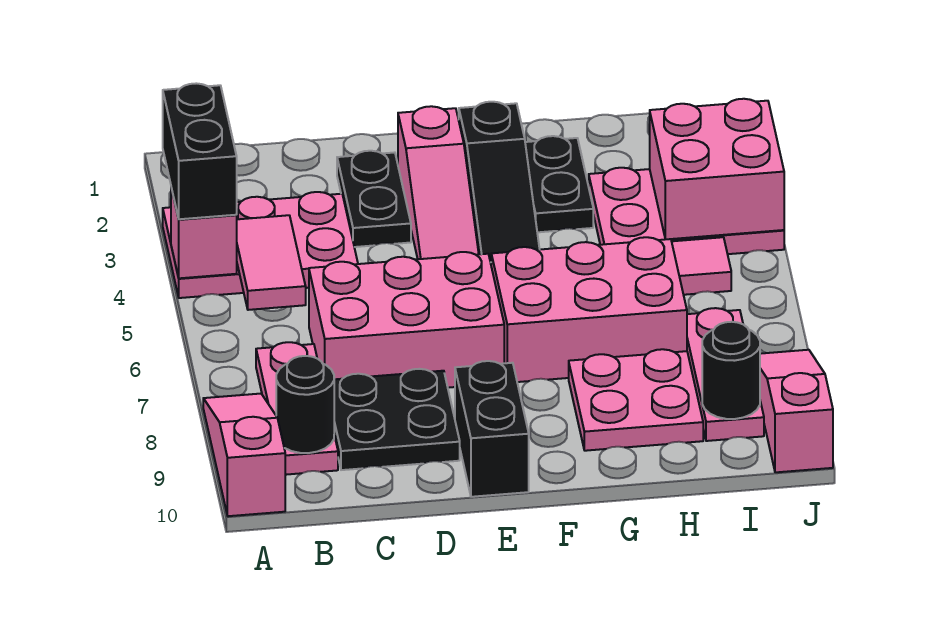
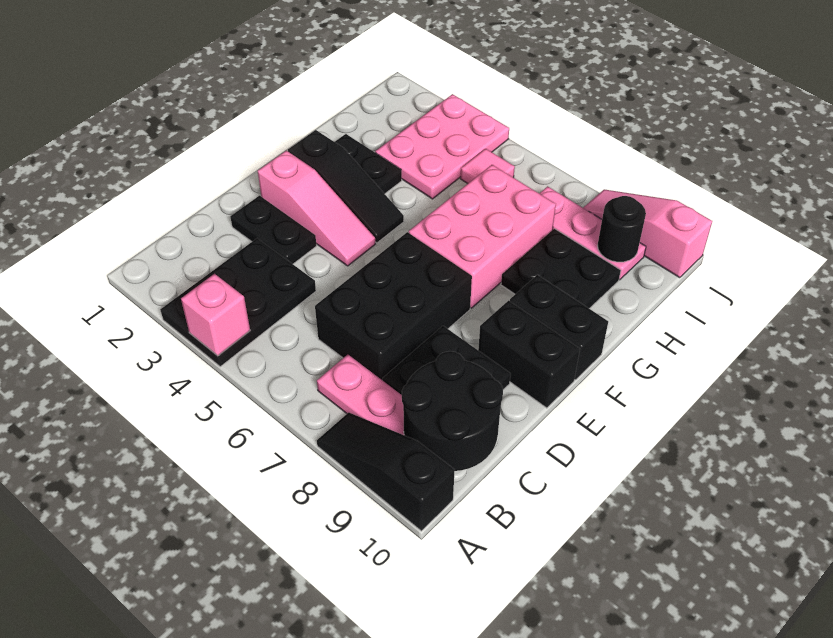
pink 2x3 plate [163,192,358,298] -> black 2x3 plate [160,238,316,367]
black 1x2 brick [163,83,237,219] -> black 1x2 brick moved to [510,275,608,380]
pink 1x3 slope [203,394,285,516] -> black 1x3 slope [317,413,455,531]
pink 1x2 tile [237,215,306,310] -> none
black 1x1 round brick [276,356,334,453] -> black 2x2 round brick [402,351,503,471]
pink 2x3 brick [309,252,504,388] -> black 2x3 brick [315,232,472,380]
pink 2x2 plate [569,349,703,451] -> black 2x2 plate [501,229,621,308]
pink 2x2 brick [650,99,784,239] -> none

